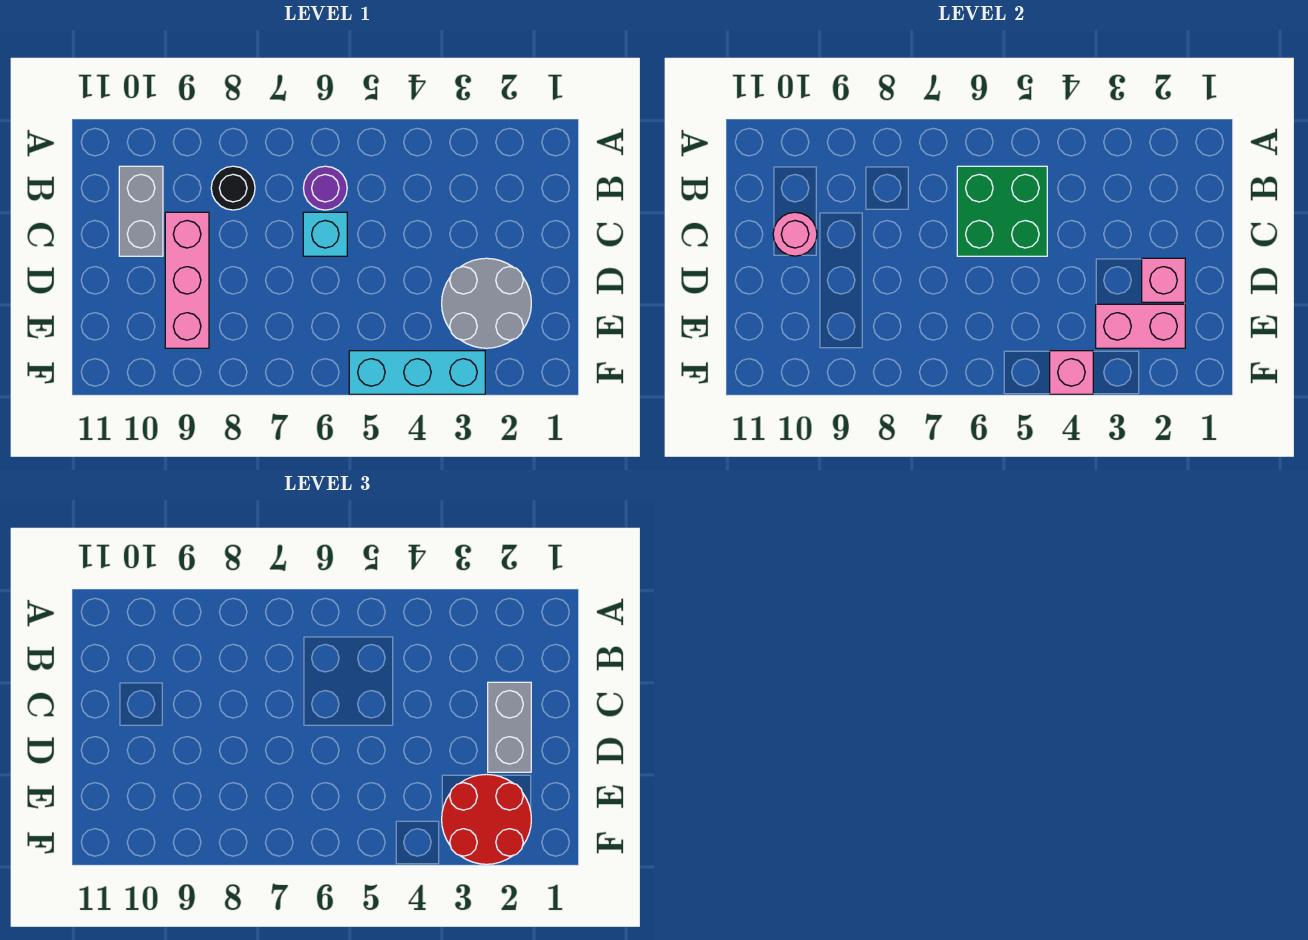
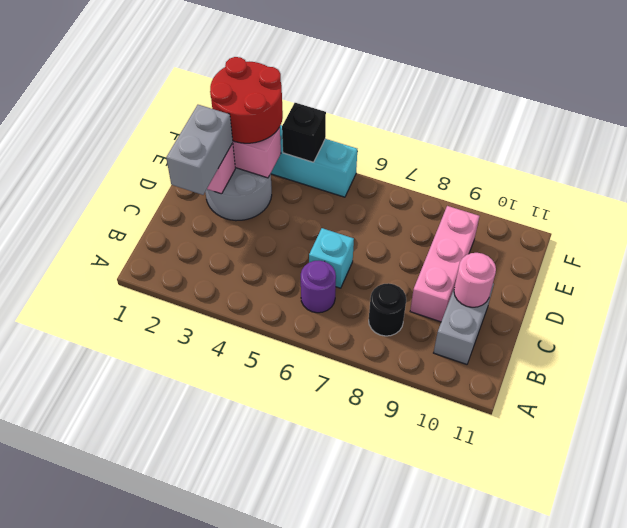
green 2x2 brick [957,166,1047,256] -> none
pink 1x1 brick [1050,351,1093,394] -> black 1x1 brick [282,103,326,162]

